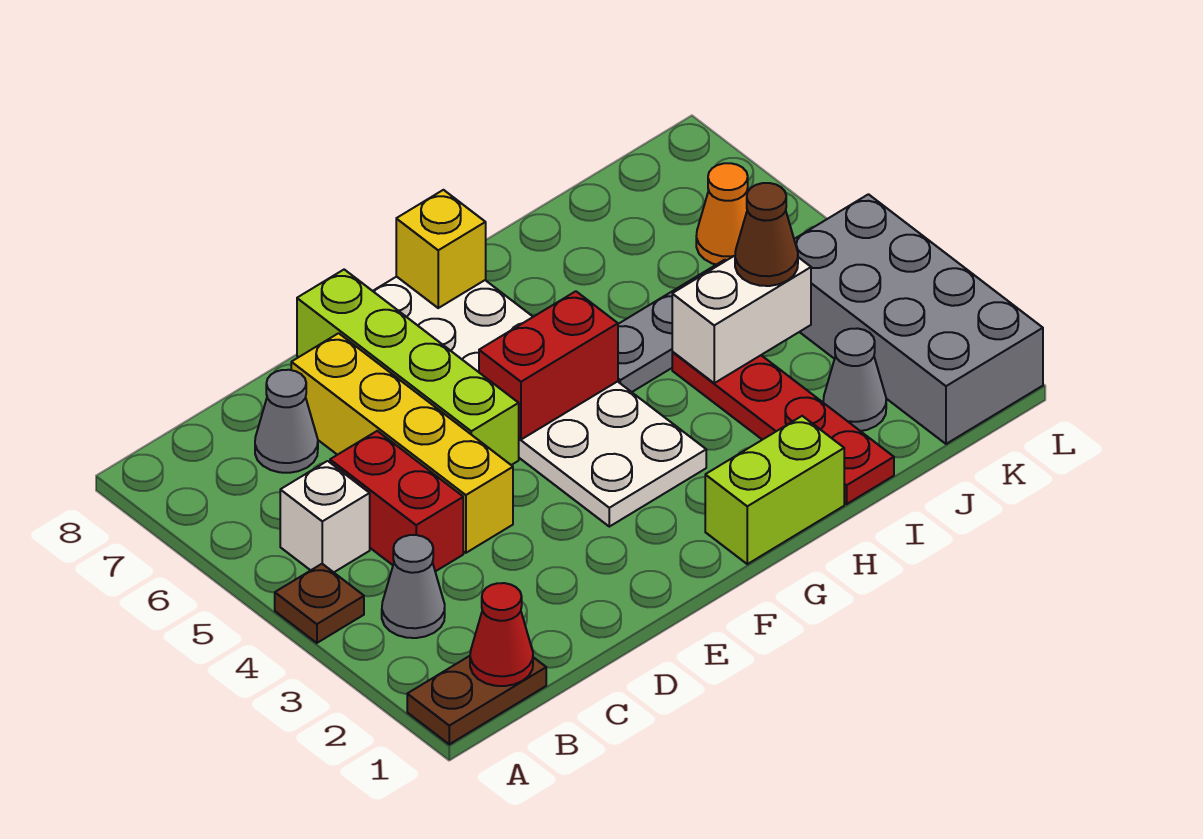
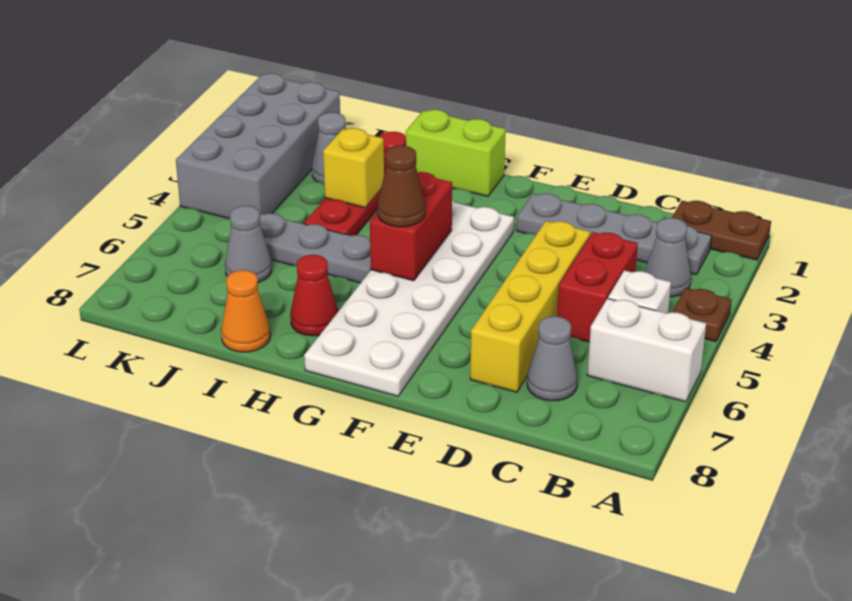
red 1x1 cone [470,583,533,686] -> red 1x1 cone moved to [290,255,338,336]
none -> grey 1x4 plate [517,193,712,275]
lime 1x4 brick [297,270,519,465] -> none
red 1x2 brick [479,291,618,440] -> red 1x2 brick turned to [370,172,452,281]
yellow 1x1 brick [396,190,486,308] -> yellow 1x1 brick moved to [323,128,384,208]
white 1x2 brick [672,256,811,383] -> white 1x2 brick moved to [587,299,706,402]
brown 1x1 cone [735,183,798,286] -> brown 1x1 cone moved to [378,146,425,227]
none -> grey 1x1 cone [225,206,272,283]
orange 1x1 cone [696,163,748,265] -> orange 1x1 cone moved to [221,270,270,352]

